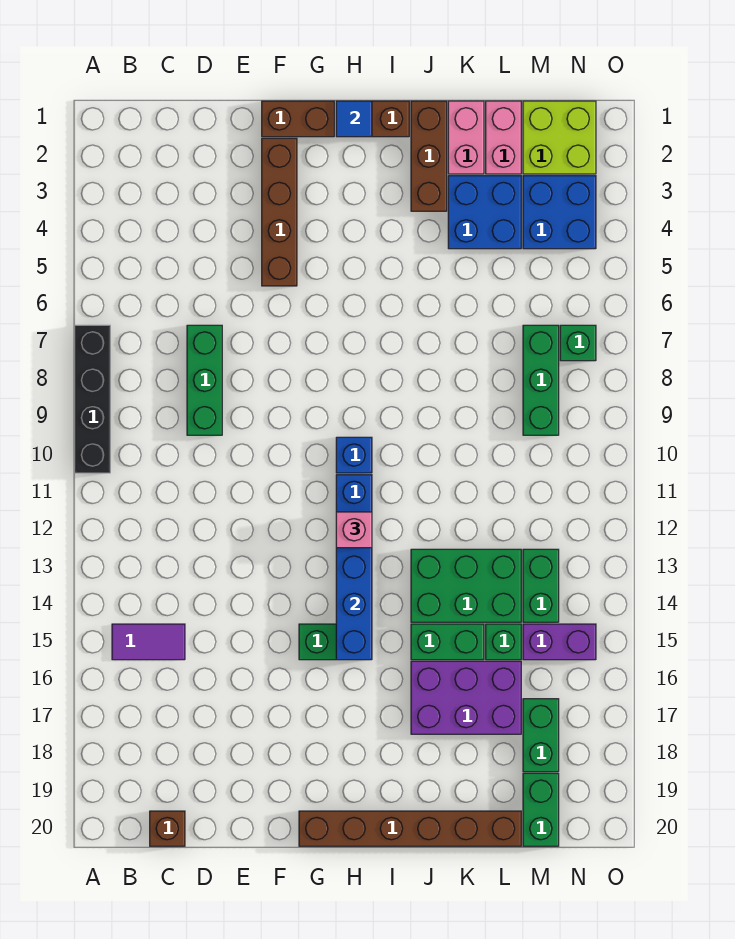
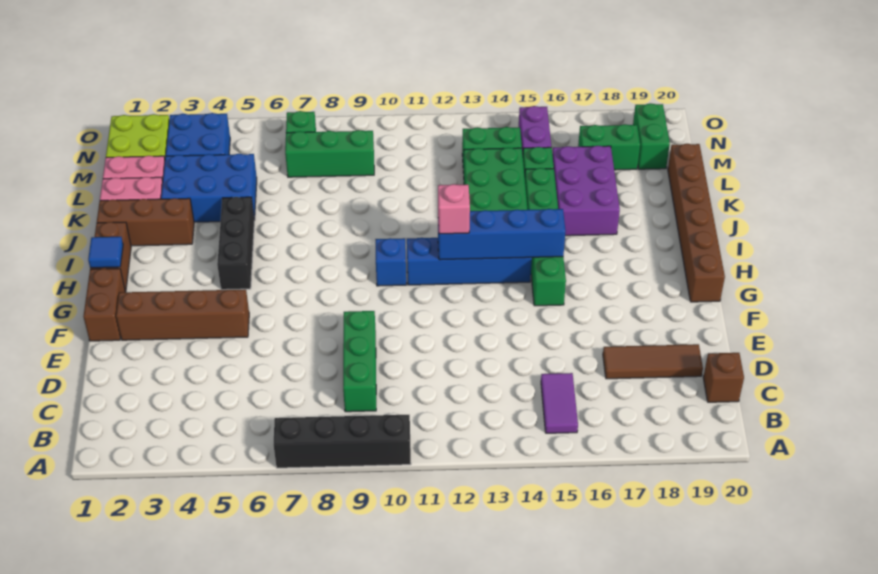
green 1x3 brick [187,325,222,435] -> green 1x3 brick turned to [343,311,376,412]
none -> brown 1x3 tile [603,344,703,379]
none -> black 1x3 brick [217,197,254,290]
blue 2x2 brick [448,176,521,249] -> blue 2x3 brick [161,154,257,222]
green 1x2 brick [523,773,559,846] -> green 1x2 brick turned to [633,103,670,169]

